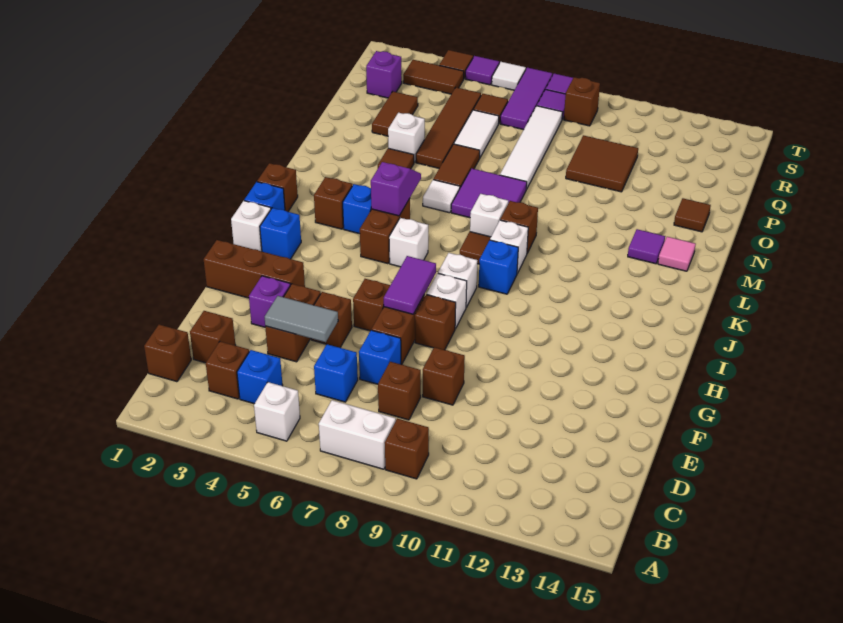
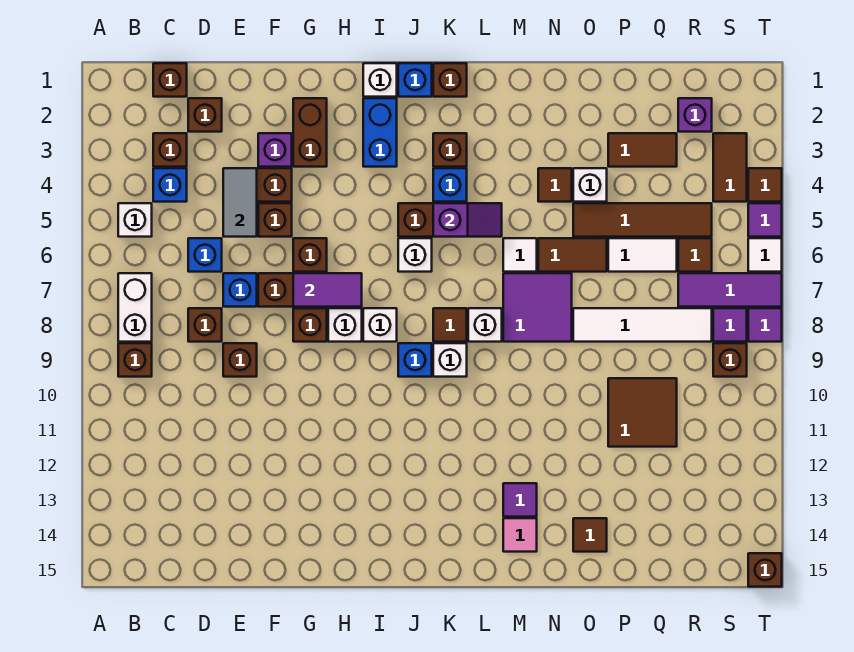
brown 1x3 brick [204,240,305,298] -> brown 1x2 brick [293,98,327,167]
blue 1x1 brick [260,208,301,259] -> blue 1x2 brick [363,98,397,167]
brown 1x1 brick [500,201,538,253] -> brown 1x1 brick moved to [748,553,782,587]

